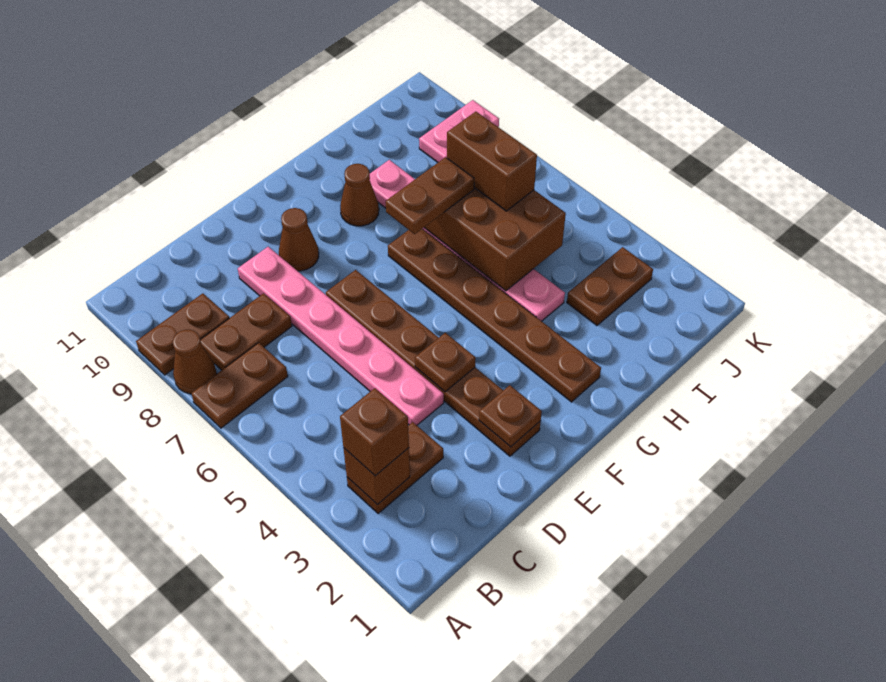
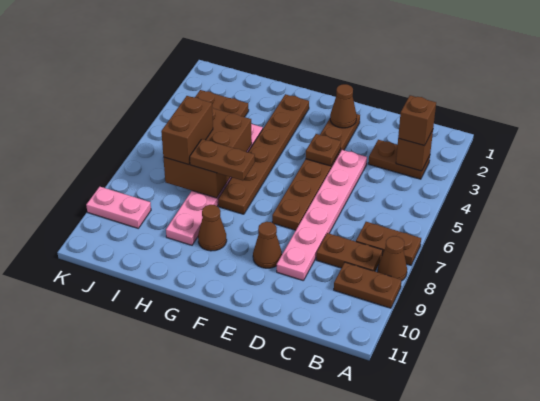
brown 1x1 plate [479,385,542,447] -> brown 1x1 cone [330,84,357,128]

